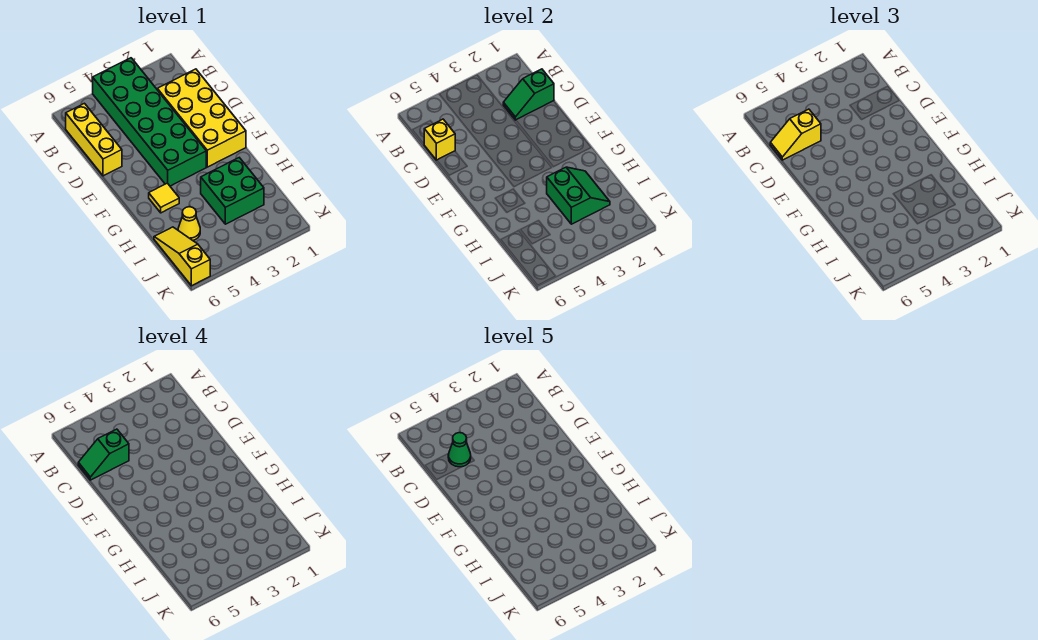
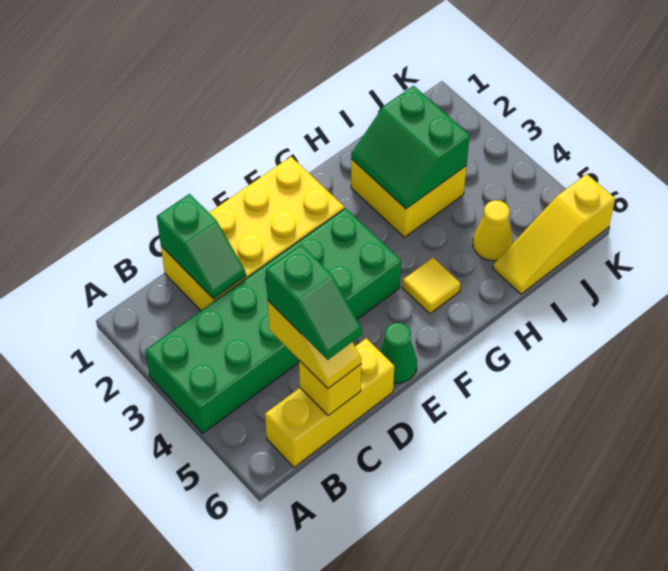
green 1x1 cone [448,433,471,467] -> green 1x1 cone moved to [379,323,417,383]
green 2x2 brick [201,158,264,224] -> yellow 2x2 brick [351,159,467,237]
green 2x2 slope [547,167,610,224] -> green 2x2 slope turned to [351,86,470,209]

